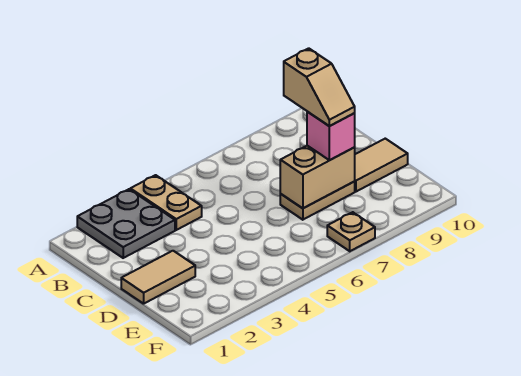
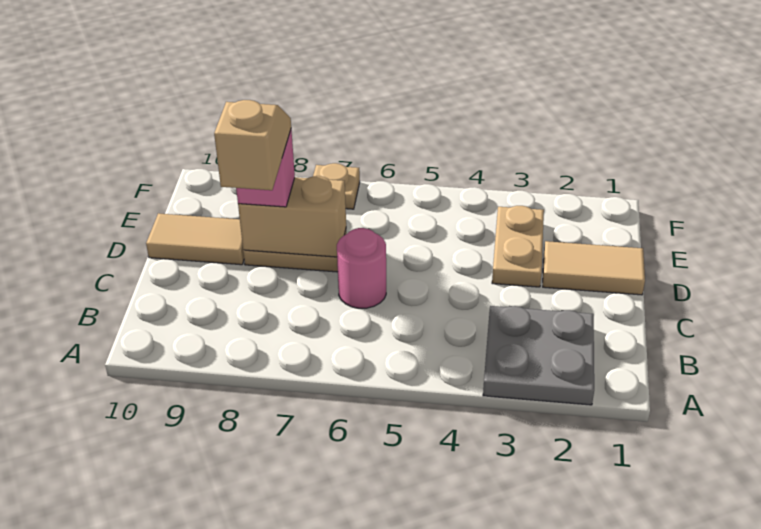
tan 1x2 plate [130,175,202,230] -> tan 1x2 plate moved to [492,206,544,287]
none -> pink 1x1 round brick [337,228,386,308]

